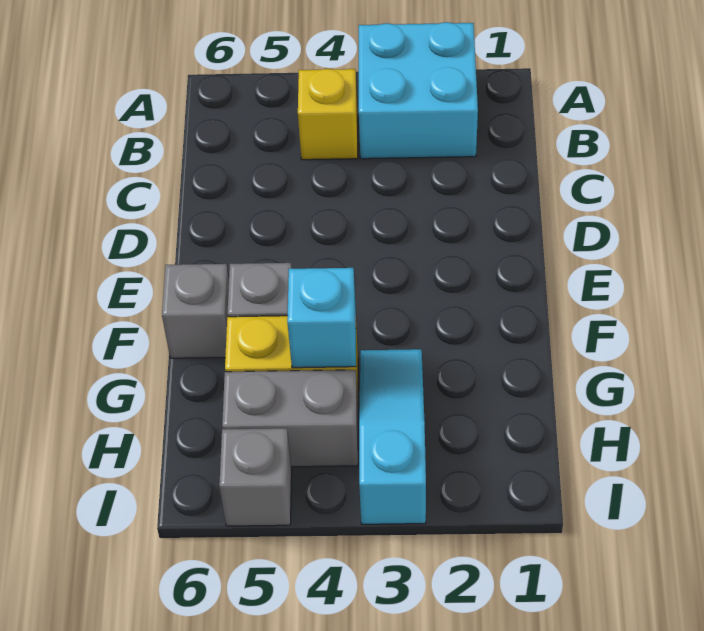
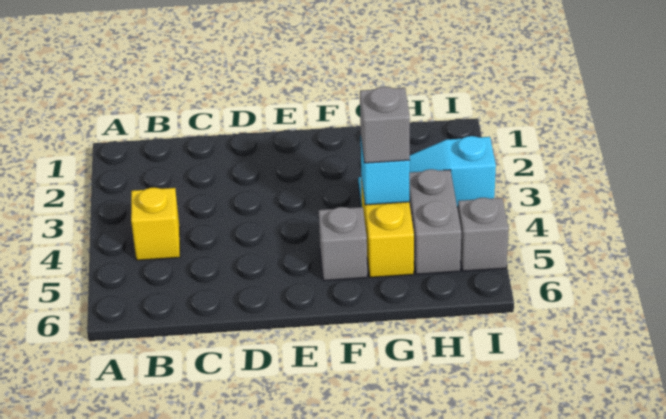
cyan 2x2 brick [359,22,478,159] -> none
grey 1x1 brick [162,264,229,358] -> grey 1x1 brick moved to [360,87,410,163]

